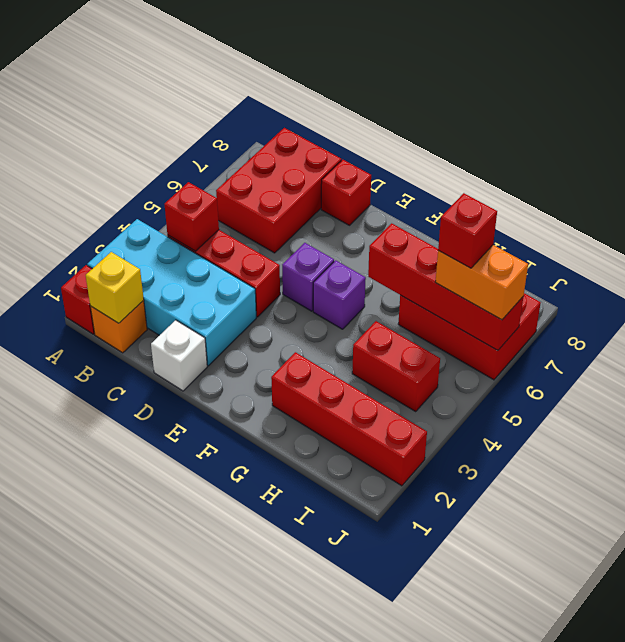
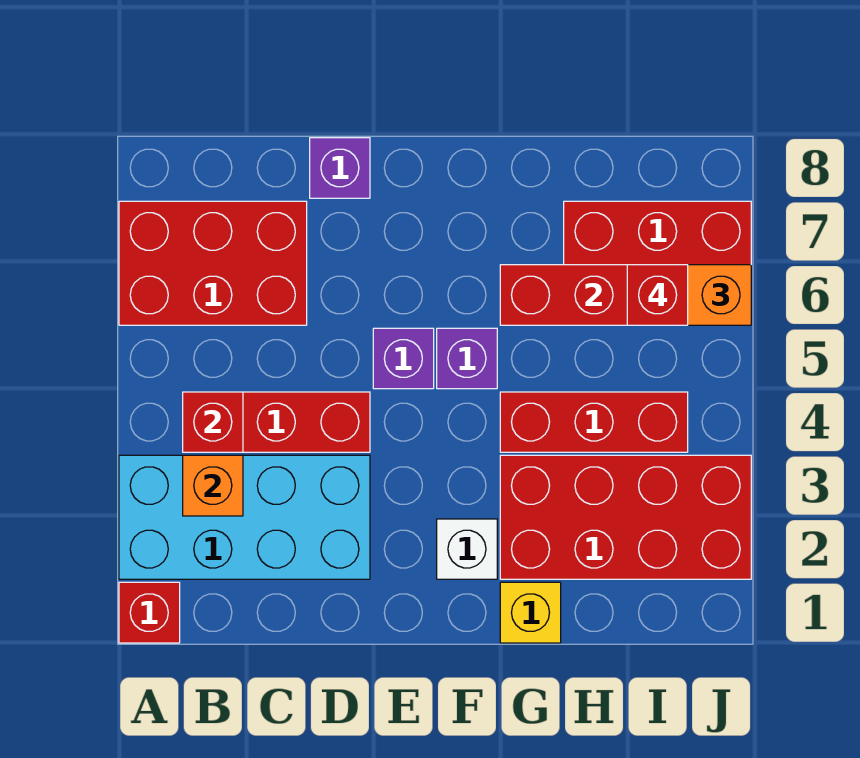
orange 1x1 brick [90,301,147,353] -> orange 1x1 brick moved to [183,455,243,516]
yellow 1x1 brick [86,252,144,323] -> yellow 1x1 brick moved to [500,582,561,643]
red 2x3 brick [216,128,341,253] -> red 2x3 brick turned to [119,201,307,325]
white 1x1 brick [151,320,207,391] -> white 1x1 brick moved to [437,519,497,579]
red 1x1 brick [321,160,371,225] -> purple 1x1 brick [310,138,370,198]
red 1x4 brick [271,352,427,486] -> red 2x4 brick [500,455,751,579]
red 1x2 brick [352,321,440,411] -> red 1x3 brick [500,392,688,452]

